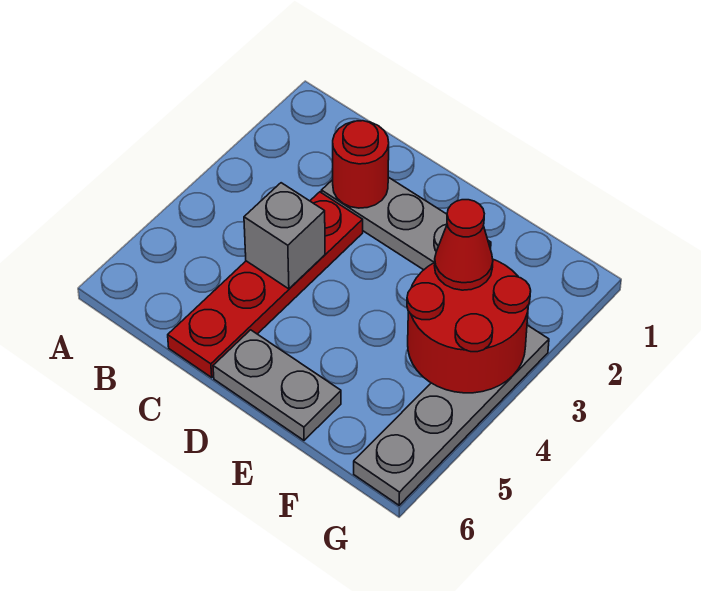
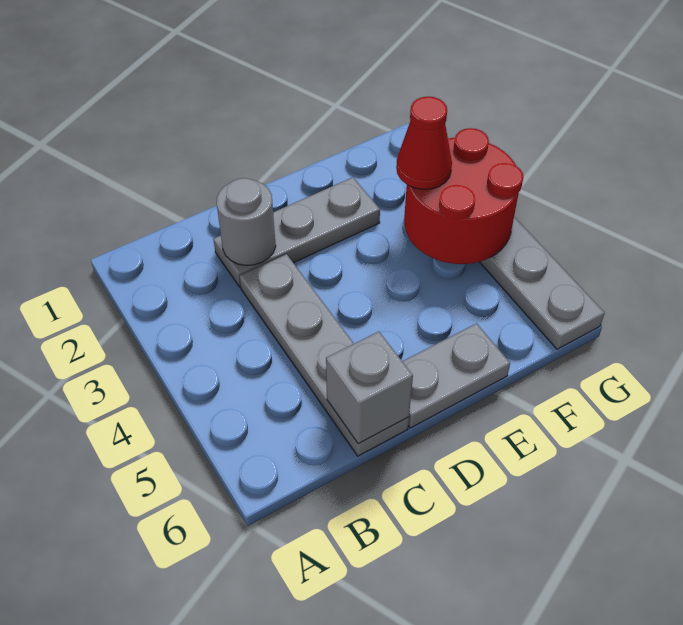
red 1x1 round brick [333,121,389,208] -> grey 1x1 round brick [217,178,276,265]
red 1x4 plate [168,192,363,377] -> grey 1x4 plate [240,254,409,456]
grey 1x1 brick [244,183,325,289] -> grey 1x1 brick moved to [326,332,413,444]

